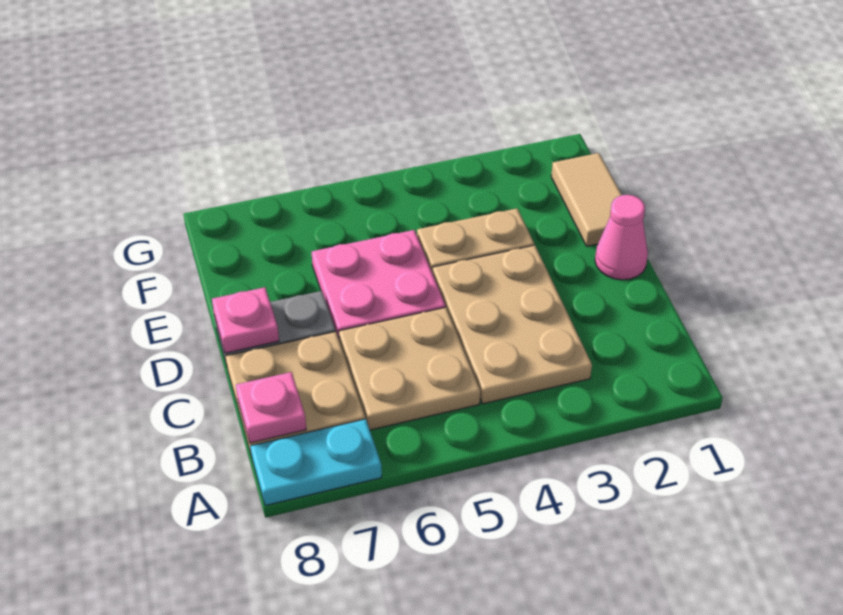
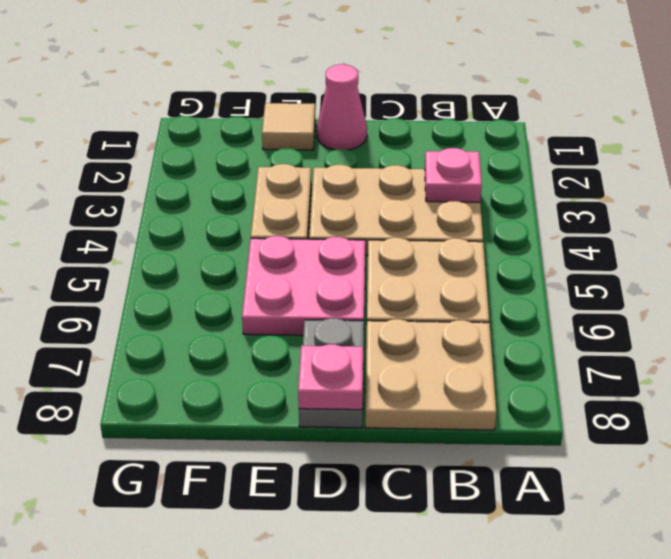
cyan 1x2 plate [250,419,382,506] -> none
pink 1x1 plate [236,372,306,443] -> pink 1x1 plate moved to [425,148,482,202]
tan 1x2 tile [551,153,622,246] -> tan 1x1 tile [262,103,315,150]

